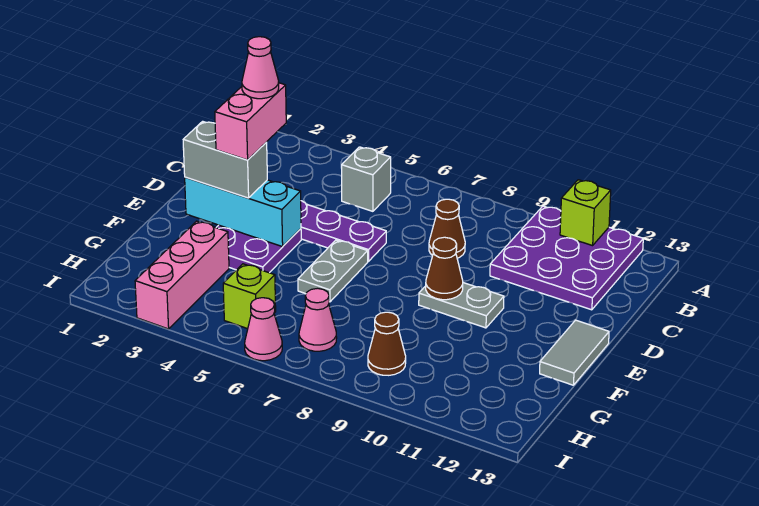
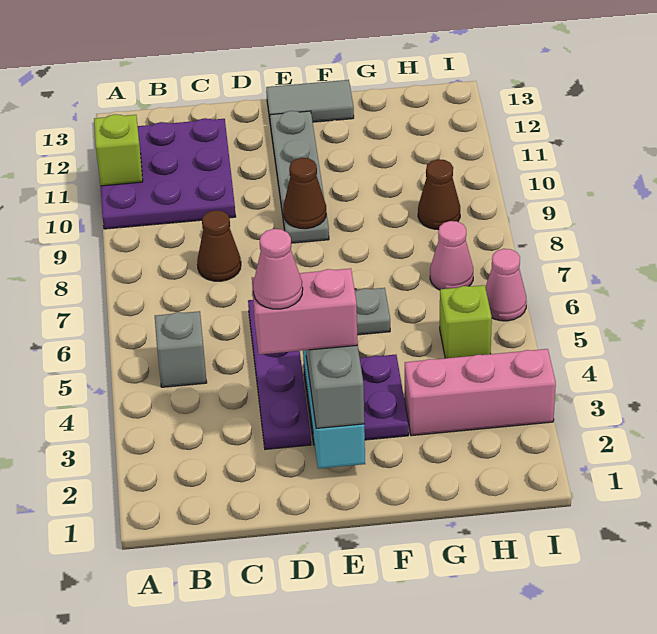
grey 1x2 plate [419,283,504,328] -> grey 1x4 plate [270,111,329,243]

